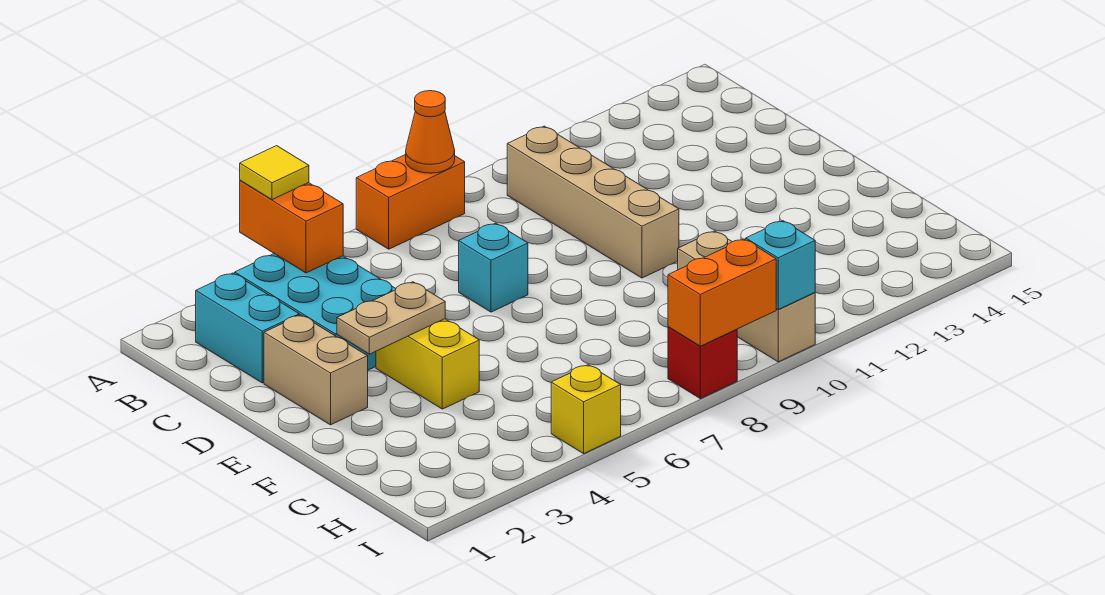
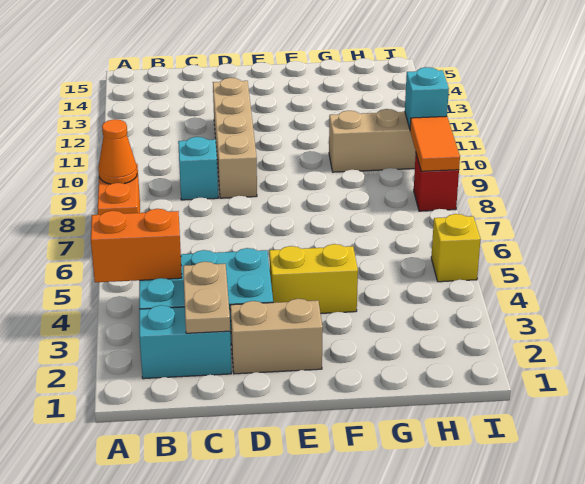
yellow 1x1 tile [240,146,309,200] -> none
tan 1x4 brick [507,126,679,278] -> tan 1x4 brick turned to [213,78,257,198]
cyan 1x1 brick [459,223,528,312] -> cyan 1x1 brick moved to [178,137,218,200]
tan 1x2 plate [337,282,445,354] -> tan 1x2 plate moved to [183,262,230,333]
orange 1x2 brick [668,239,776,346] -> orange 1x2 tile [410,116,460,171]

